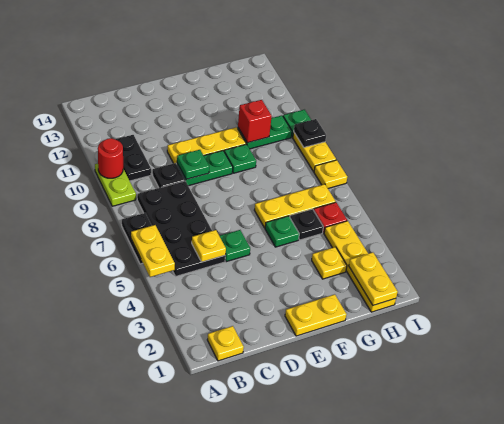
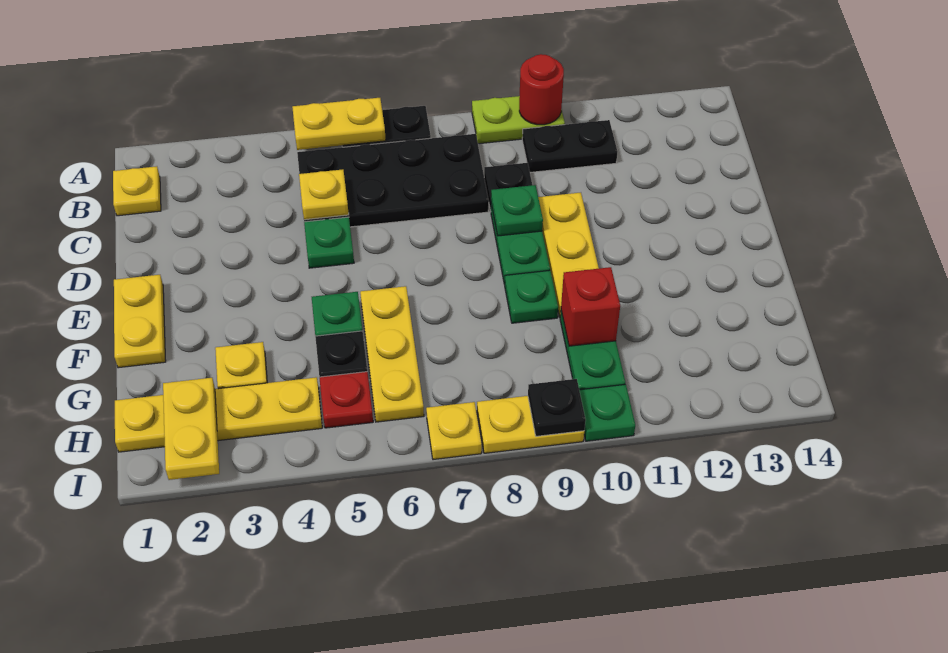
yellow 1x2 plate [349,252,398,305] -> yellow 1x2 plate turned to [163,378,219,480]

